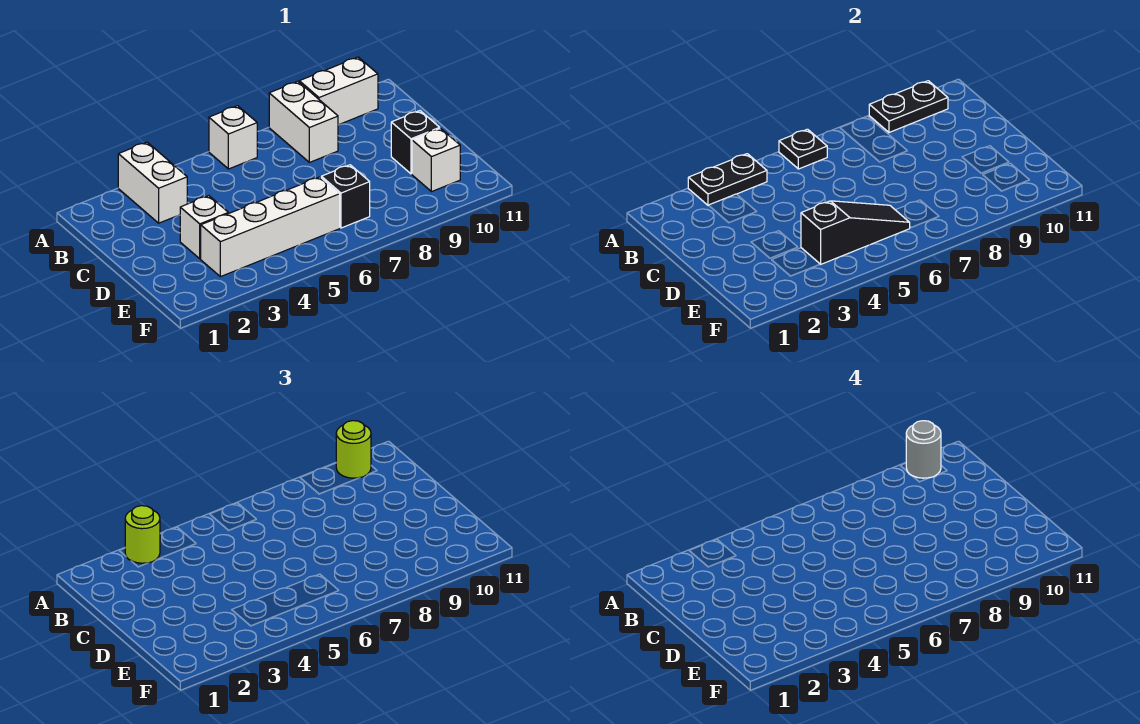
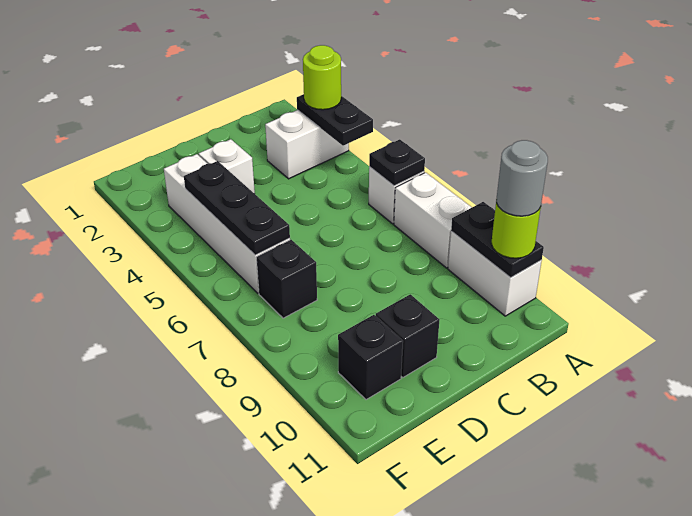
white 1x2 brick [269,81,338,162] -> white 1x2 brick turned to [394,172,472,268]
black 1x3 slope [801,201,910,264] -> black 1x3 plate [184,161,290,255]
white 1x1 brick [412,128,460,192] -> black 1x1 brick [338,315,403,400]

